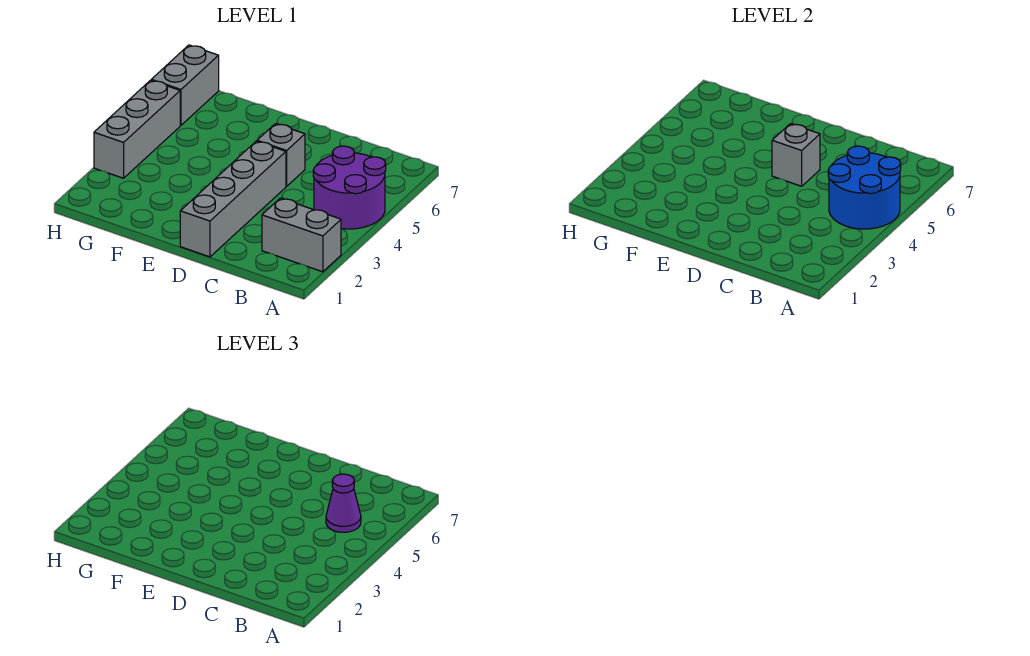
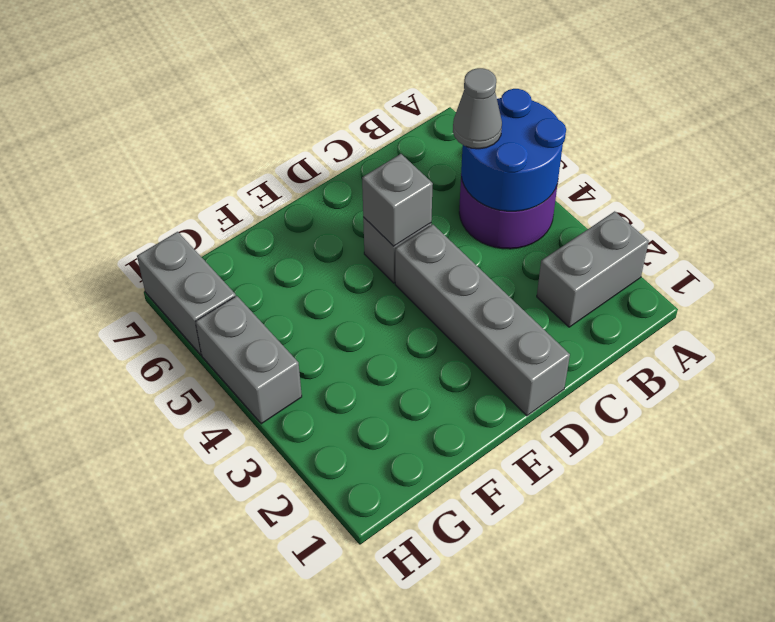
purple 1x1 cone [326,474,361,532] -> grey 1x1 cone [453,68,502,149]
grey 1x3 brick [94,80,180,178] -> grey 1x2 brick [196,296,302,424]

